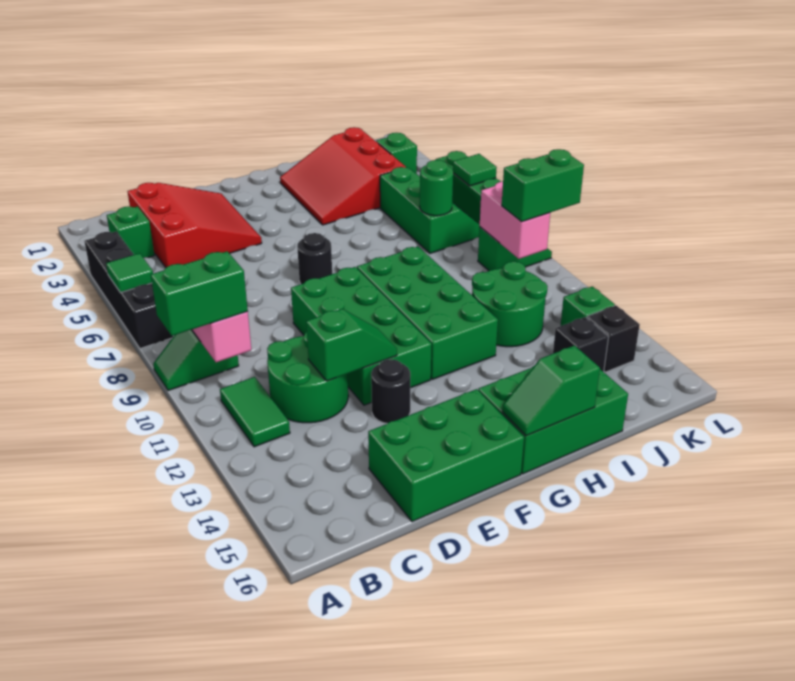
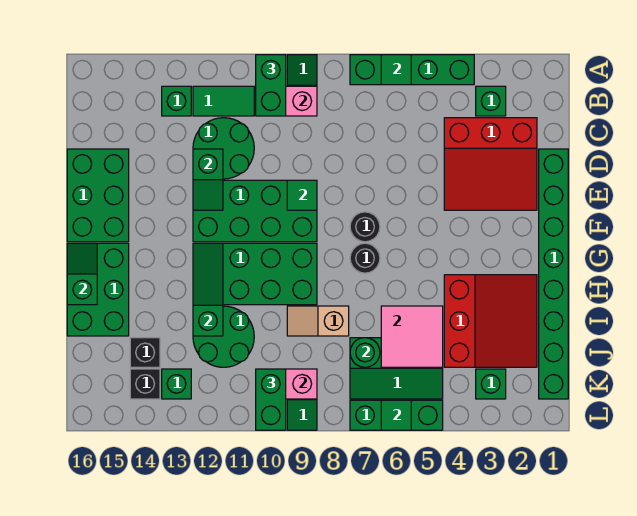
black 1x4 brick [84,232,174,348] -> green 1x4 brick [350,55,474,85]
none -> green 1x1 brick [162,86,191,116]
none -> green 1x8 brick [539,149,568,399]
none -> green 1x1 tile [287,180,317,210]
black 1x1 round brick [371,359,410,423] -> black 1x1 round brick moved to [350,243,380,273]
none -> green 1x3 slope [193,243,223,336]
red 3x3 slope [280,127,406,225] -> red 3x3 slope turned to [444,275,537,367]
none -> pink 2x2 tile [381,306,443,367]
none -> tan 1x2 slope [287,306,349,336]

